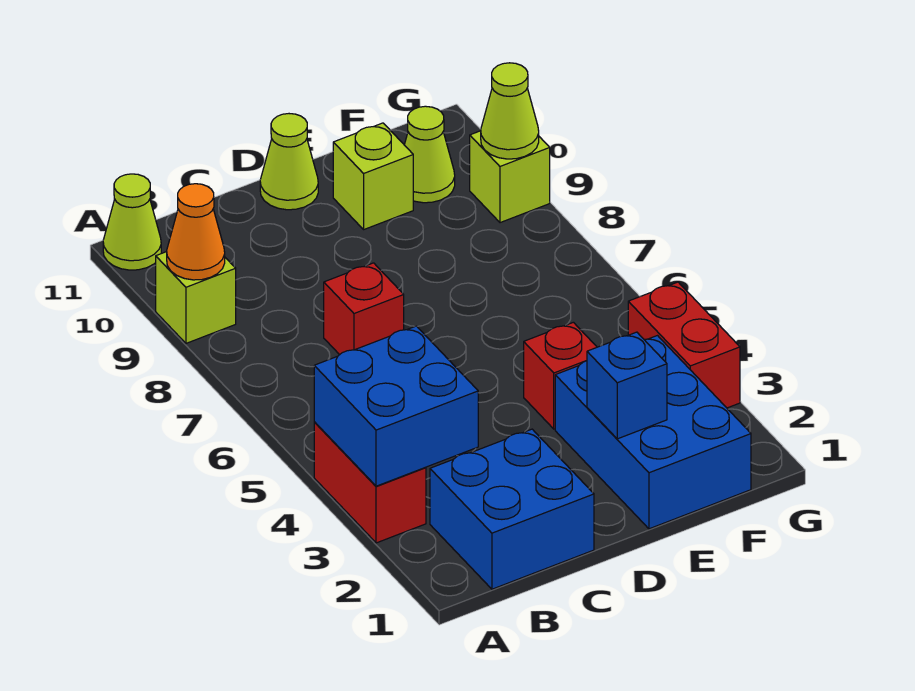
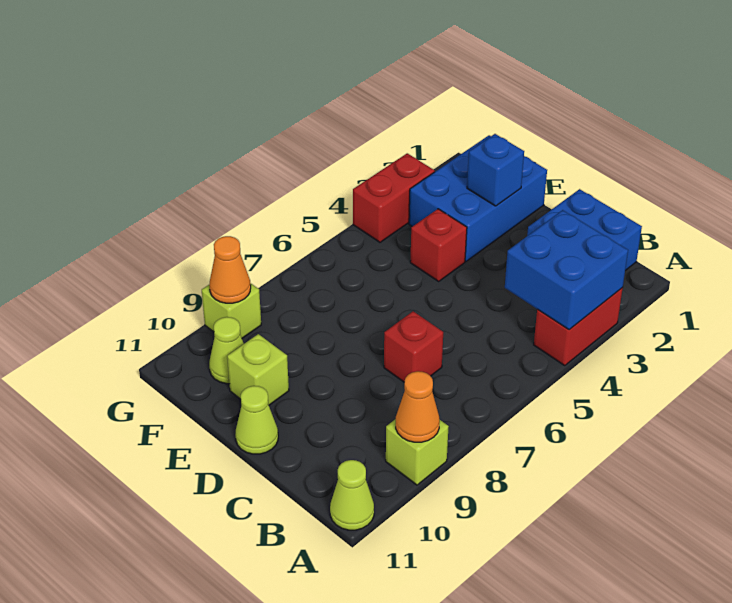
lime 1x1 cone [481,63,539,159] -> orange 1x1 cone [209,236,251,303]

